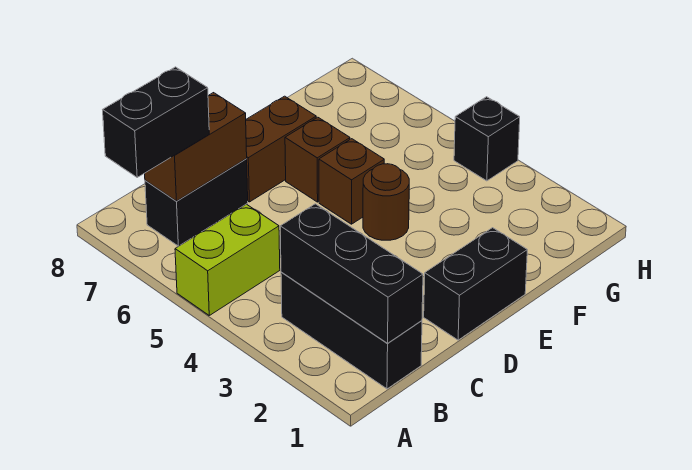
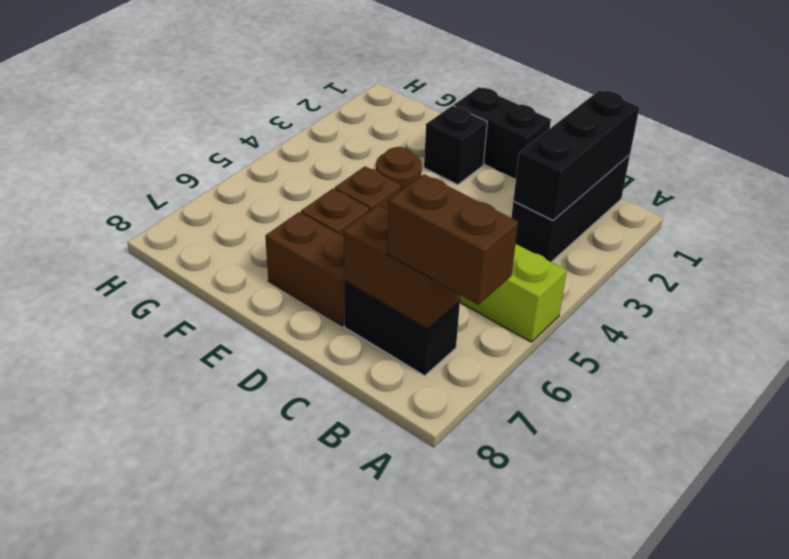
black 1x2 brick [103,67,209,177] -> brown 1x2 brick [387,174,518,305]
black 1x1 brick [454,97,520,181] -> black 1x1 brick moved to [424,106,487,185]

